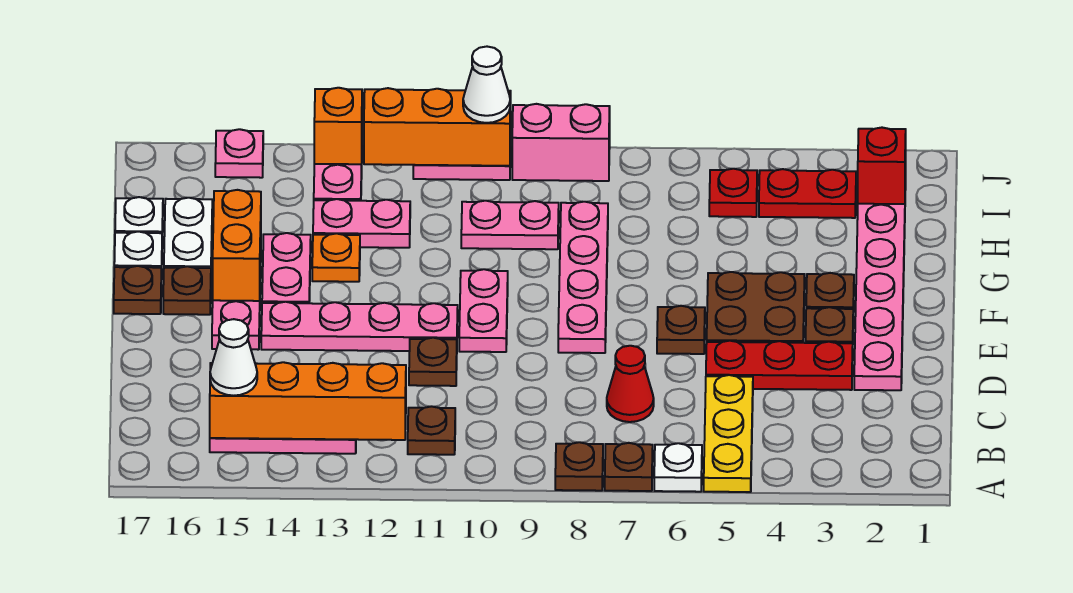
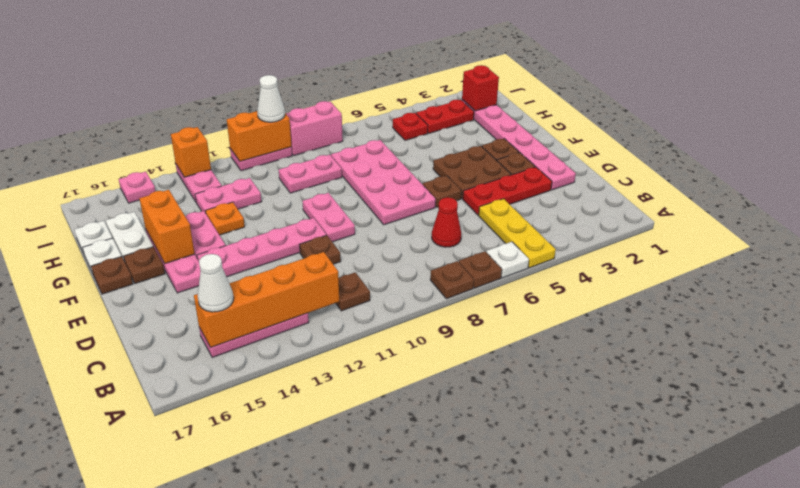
pink 1x4 plate [558,202,608,353] -> pink 2x4 plate [331,140,436,225]
orange 1x3 brick [364,88,511,166] -> orange 1x2 brick [227,111,292,161]

